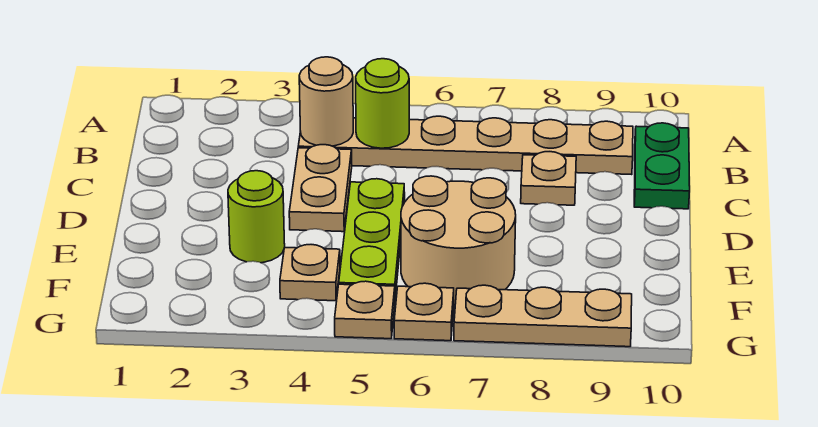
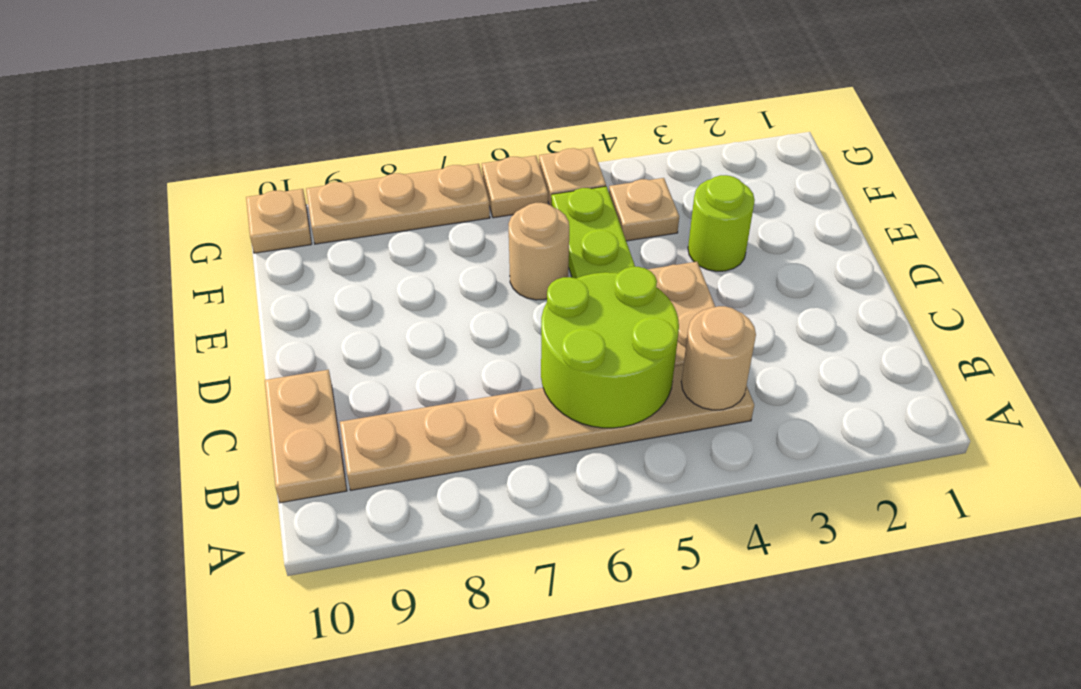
lime 1x1 round brick [356,59,409,148] -> lime 2x2 round brick [541,267,679,428]
green 1x2 plate [634,123,690,209] -> tan 1x2 plate [265,370,347,503]
tan 1x1 plate [521,152,576,205] -> tan 1x1 plate moved to [246,189,312,253]
tan 2x2 round brick [401,176,516,305] -> tan 1x1 round brick [508,203,569,300]

